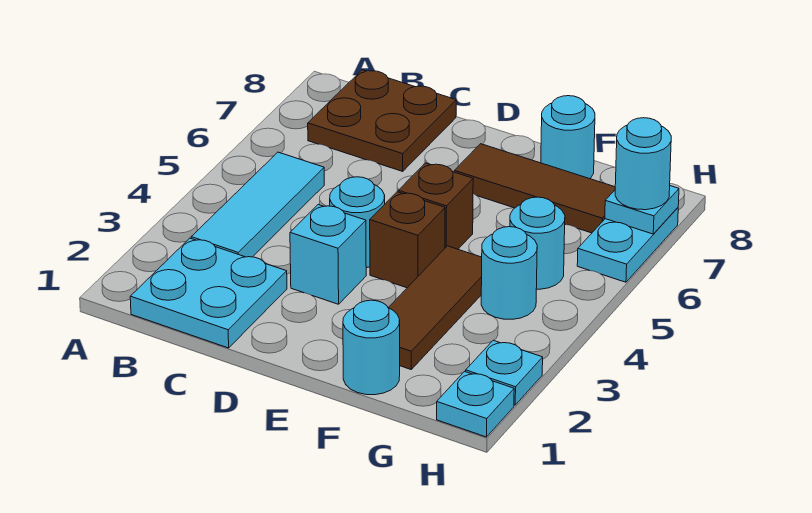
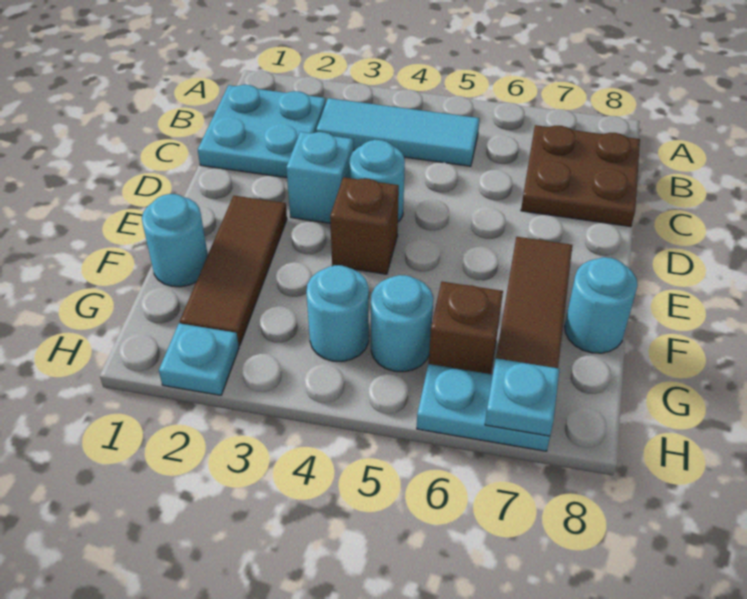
brown 1x1 brick [398,163,473,249] -> brown 1x1 brick moved to [429,282,503,374]
brown 1x3 tile [388,246,482,369] -> brown 1x3 tile turned to [180,196,287,346]
cyan 1x1 plate [437,372,514,437] -> none
cyan 1x1 round brick [615,118,671,210] -> none

